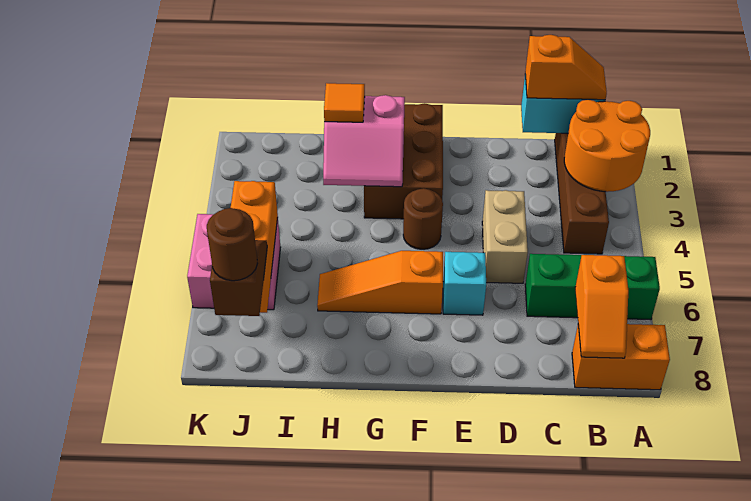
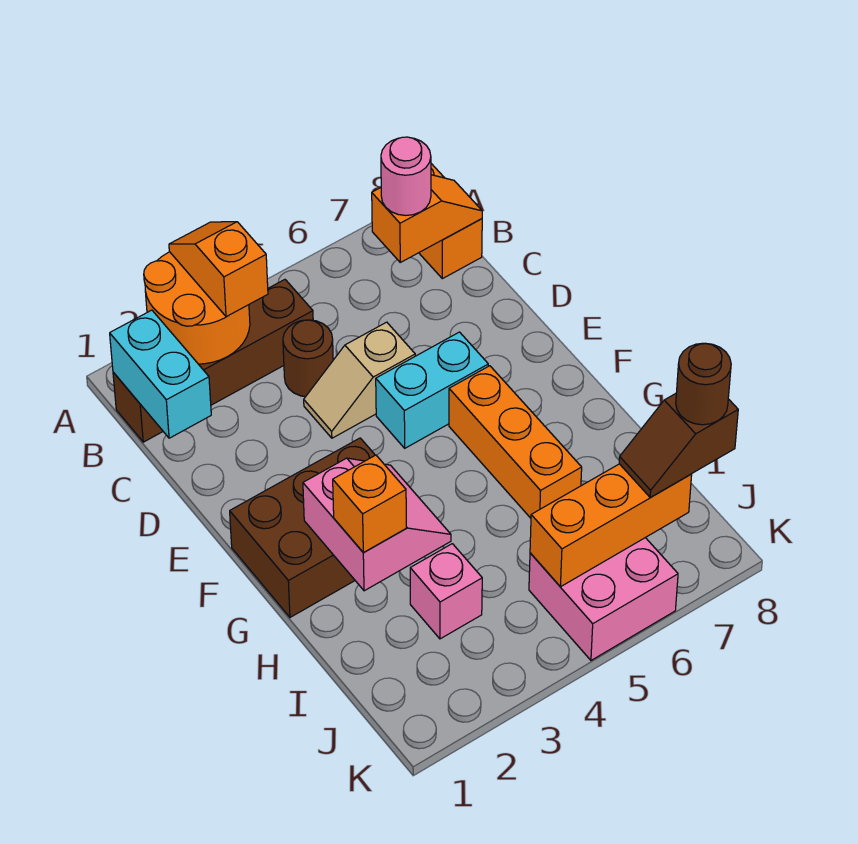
green 1x3 brick [525,254,660,320] -> none
orange 1x2 slope [525,35,607,100] -> orange 1x2 slope moved to [169,222,268,317]
none -> pink 1x1 round brick [381,137,431,215]
tan 1x2 brick [482,190,528,283] -> tan 1x2 slope [304,322,415,438]
cyan 1x1 brick [443,252,486,315] -> cyan 1x2 brick [376,332,488,448]
brown 1x1 round brick [403,188,443,249] -> brown 1x1 round brick moved to [283,320,333,397]
orange 1x3 slope [317,251,443,314] -> orange 1x3 brick [449,366,582,518]
orange 1x1 tile [324,83,365,122] -> orange 1x1 brick [333,455,406,552]
none -> pink 1x1 brick [410,544,482,639]

